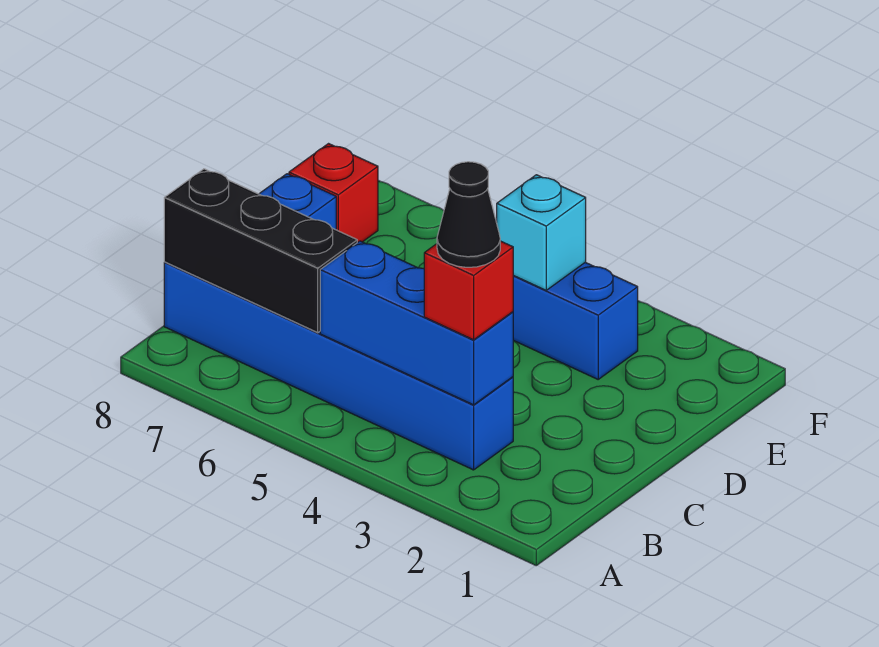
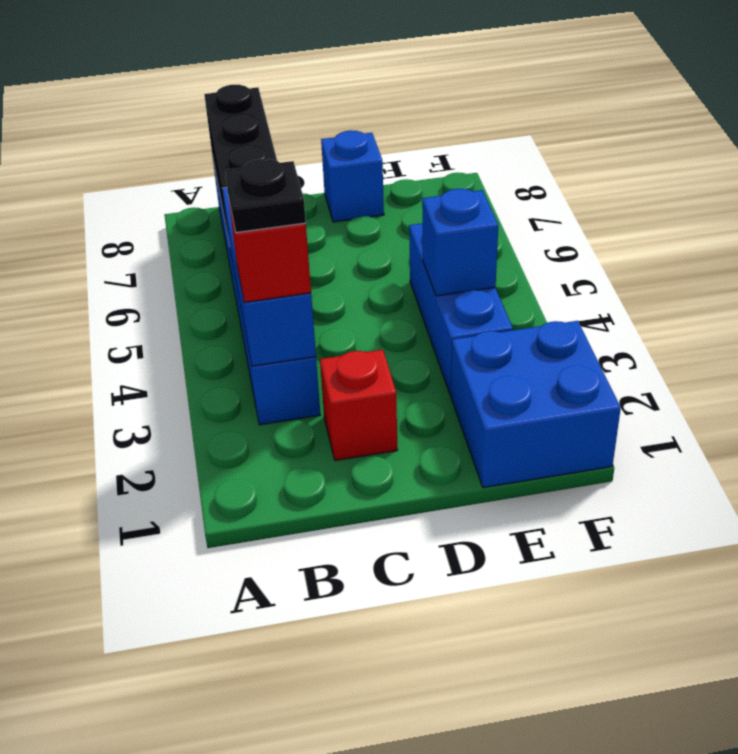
black 1x1 cone [437,162,500,267] -> black 1x1 plate [225,159,306,233]
none -> blue 2x2 brick [451,321,621,488]
cyan 1x1 brick [497,175,586,290] -> blue 1x1 brick [422,189,498,296]
red 1x1 brick [289,144,378,243] -> red 1x1 brick moved to [320,350,397,460]

